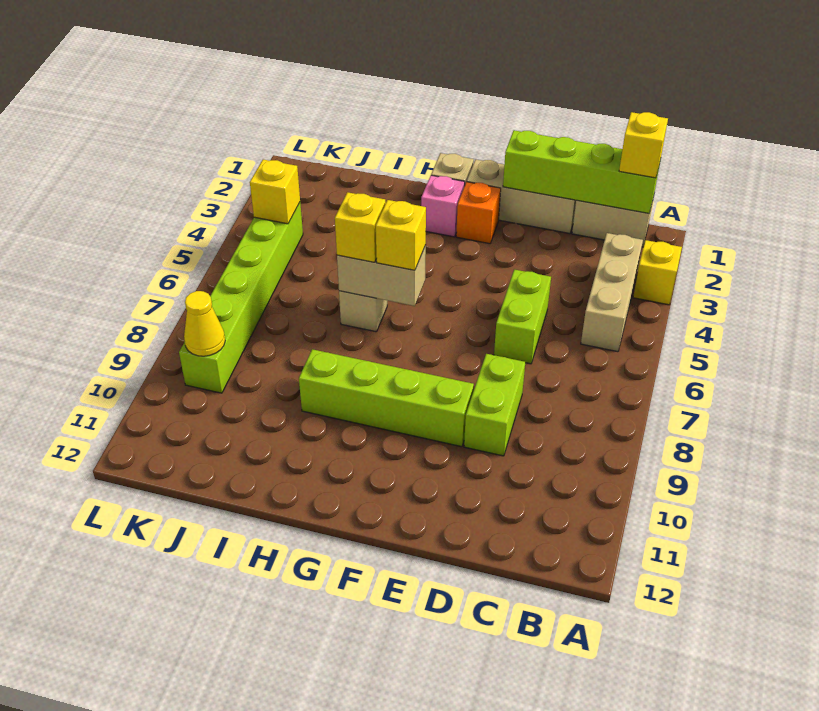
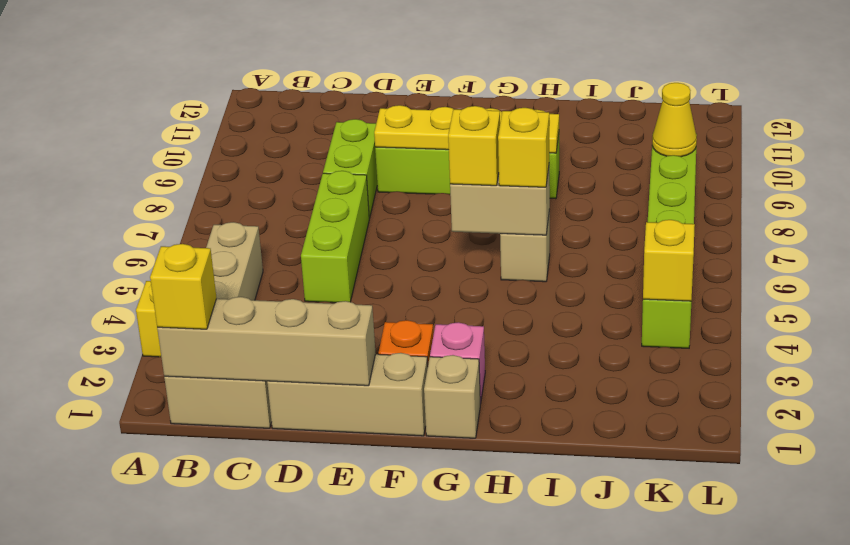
lime 1x4 brick [503,130,661,213] -> tan 1x4 brick [157,297,376,386]
lime 1x2 brick [494,269,551,364] -> lime 1x3 brick [301,171,369,303]
none -> yellow 1x4 plate [374,105,559,153]

